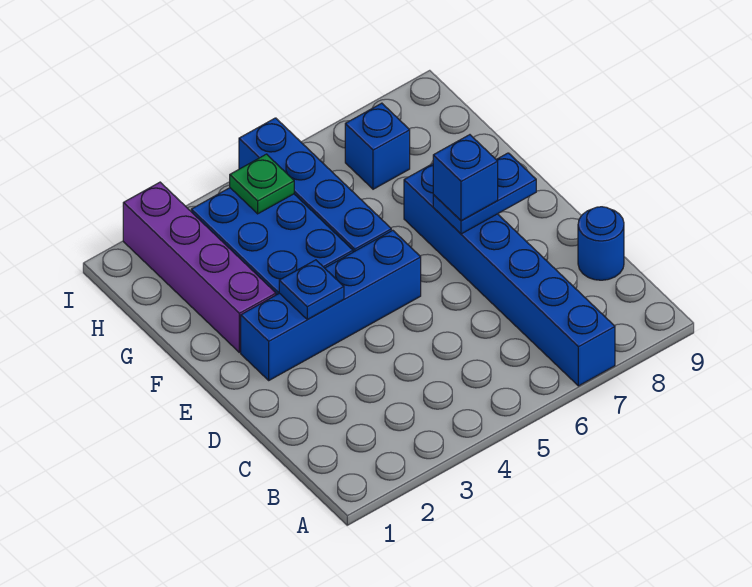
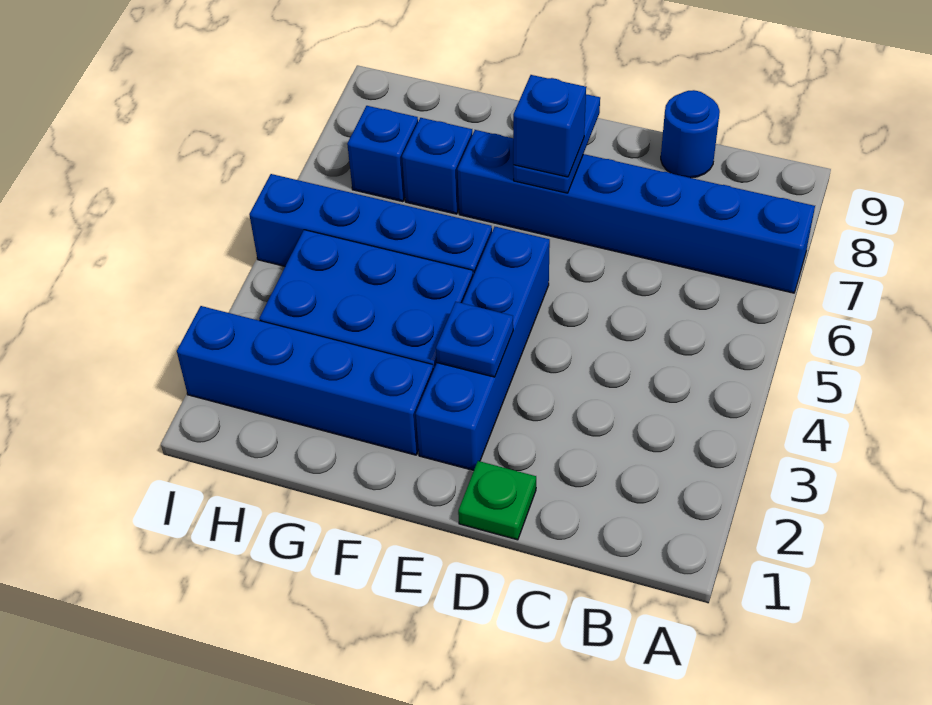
purple 1x4 brick [123,182,276,352] -> blue 1x4 brick [177,306,433,455]
none -> blue 1x1 brick [402,118,472,214]
green 1x1 plate [230,154,294,214] -> green 1x1 plate moved to [458,461,536,540]

